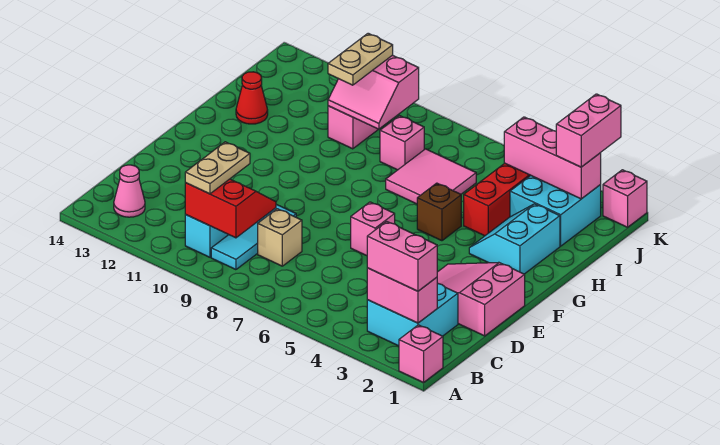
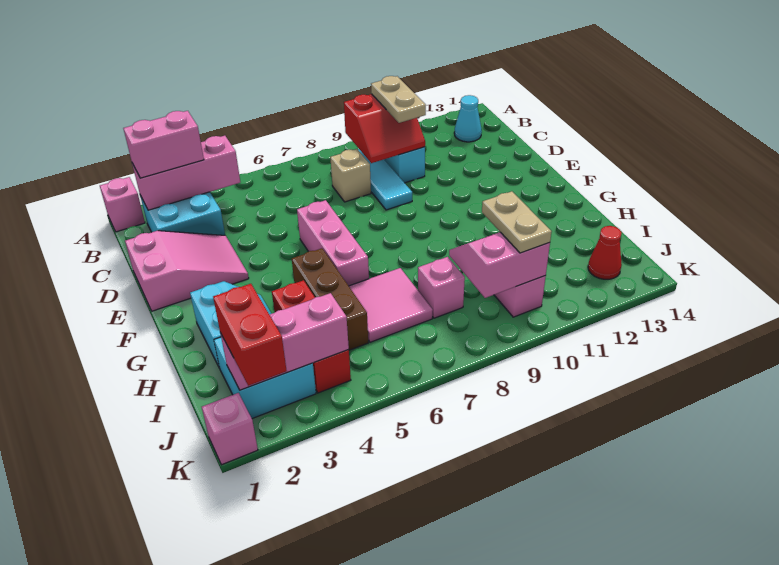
pink 1x2 brick [367,268,437,323] -> pink 1x3 brick [132,136,240,210]
pink 1x1 cone [114,165,145,217] -> cyan 1x1 cone [454,95,482,142]
pink 1x1 brick [351,202,395,256] -> pink 1x3 brick [297,200,369,286]
brown 1x1 brick [417,183,461,241] -> brown 1x3 brick [292,248,368,350]
red 1x1 cone [236,72,268,124] -> red 1x1 cone moved to [588,226,622,279]
pink 1x2 brick [556,94,621,167] -> red 1x2 brick [213,284,287,386]

